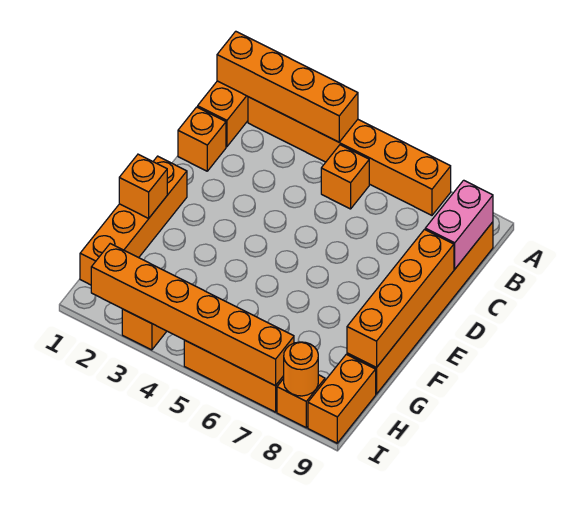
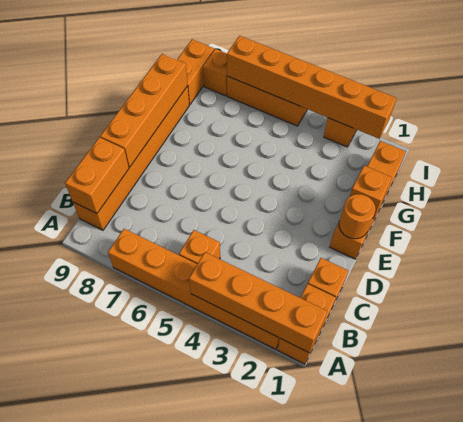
pink 1x2 brick [425,180,493,269] -> orange 1x2 brick [65,137,129,214]
orange 1x1 round brick [284,342,318,396] -> orange 1x1 round brick moved to [339,194,376,239]

